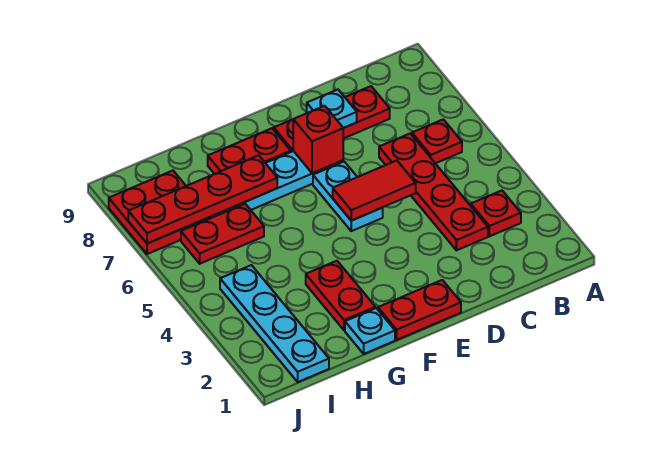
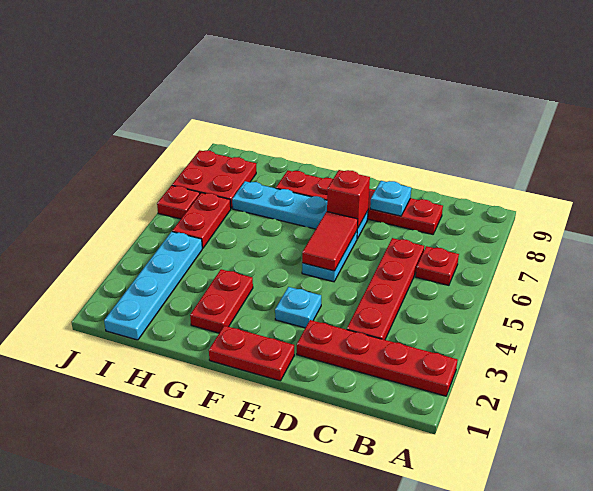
red 1x1 plate [471,191,521,236] -> red 1x1 plate moved to [157,185,200,219]
red 1x2 tile [333,161,416,221] -> red 1x2 tile turned to [302,212,358,271]
cyan 1x1 plate [345,308,395,354] -> cyan 1x1 plate moved to [275,287,321,328]
red 1x4 plate [128,155,277,244] -> red 1x4 plate moved to [297,320,457,396]
red 1x2 plate [181,204,264,264] -> red 1x2 plate turned to [172,193,231,248]

